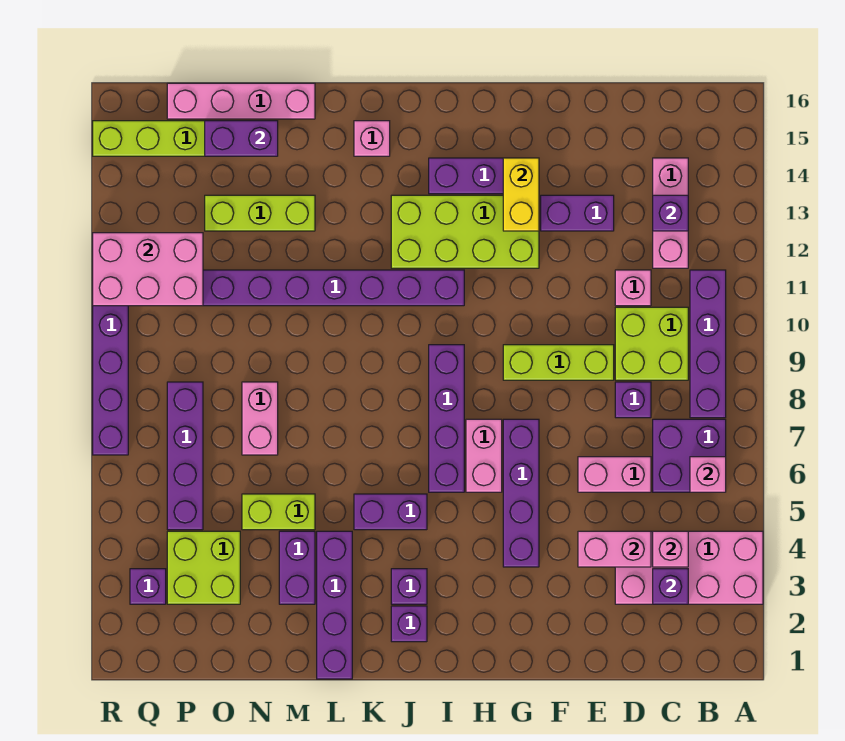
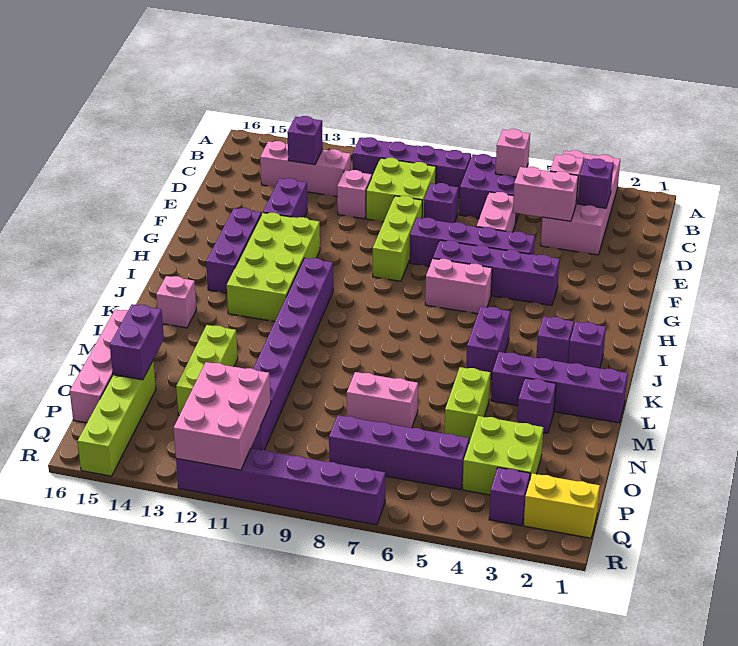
pink 1x2 brick [578,531,651,567] -> pink 1x2 brick turned to [513,167,578,221]
yellow 1x2 brick [503,158,539,231] -> yellow 1x2 brick moved to [524,473,600,538]
purple 1x4 brick [429,345,464,492] -> purple 1x4 brick moved to [410,218,535,266]
purple 1x2 brick [279,531,315,604] -> purple 1x1 brick [517,378,556,433]

